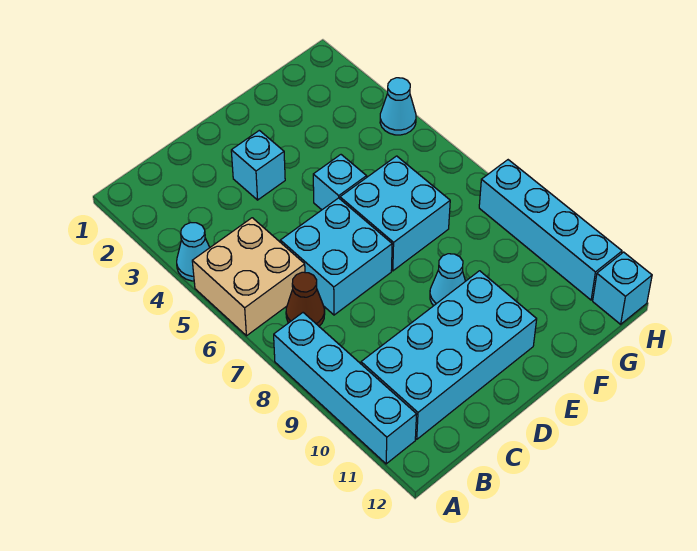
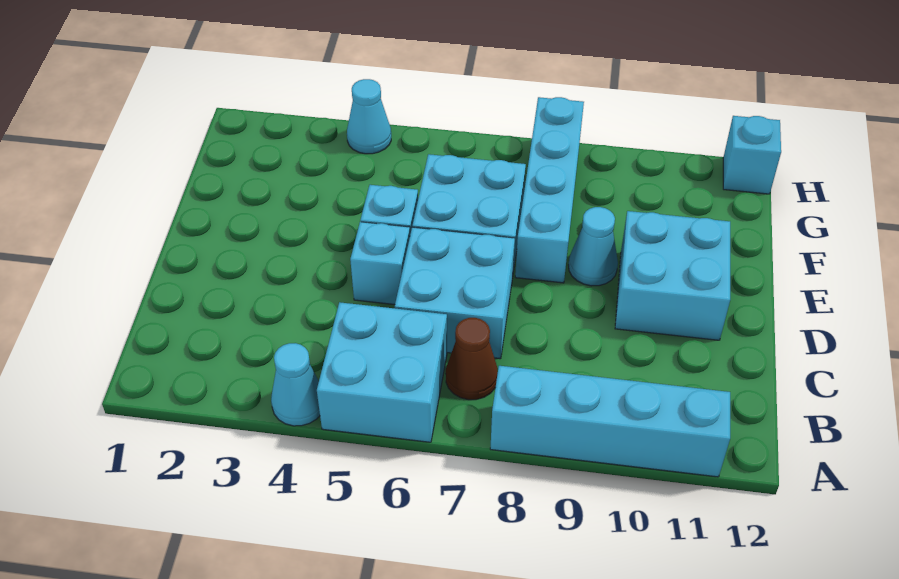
tan 2x2 brick [192,218,305,336] -> cyan 2x2 brick [317,302,447,442]
cyan 2x4 brick [361,271,537,439] -> cyan 2x2 brick [615,211,730,340]
cyan 1x1 brick [231,130,285,200] -> cyan 1x1 brick moved to [350,222,410,305]
cyan 1x4 brick [479,160,622,300] -> cyan 1x4 brick turned to [515,97,584,283]

